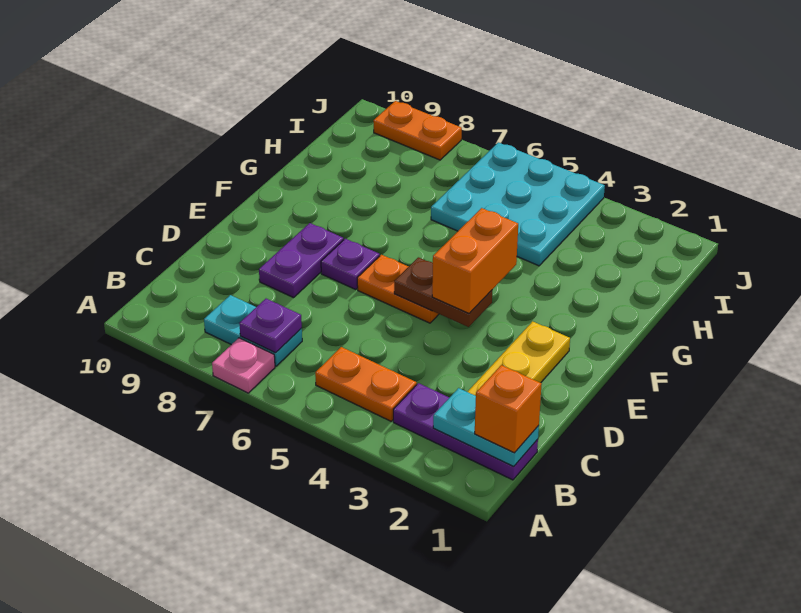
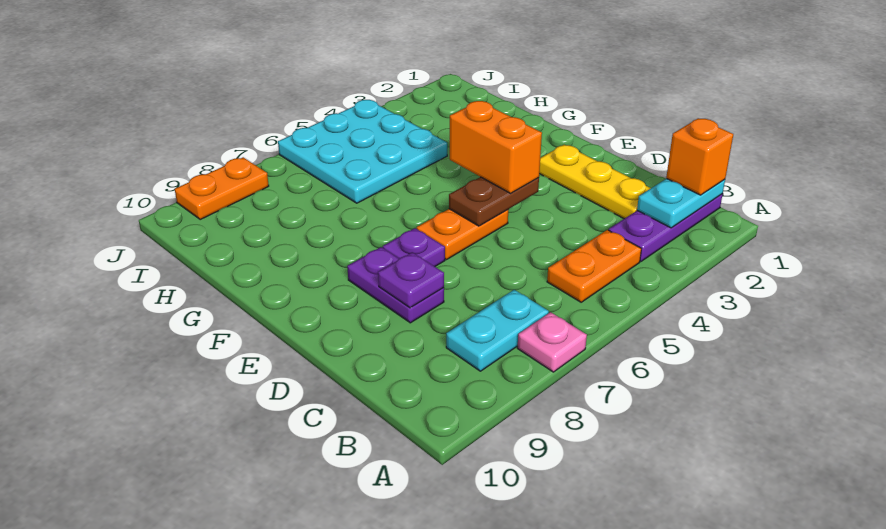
purple 1x1 plate [239,299,302,353] -> purple 1x1 plate moved to [378,252,444,308]

